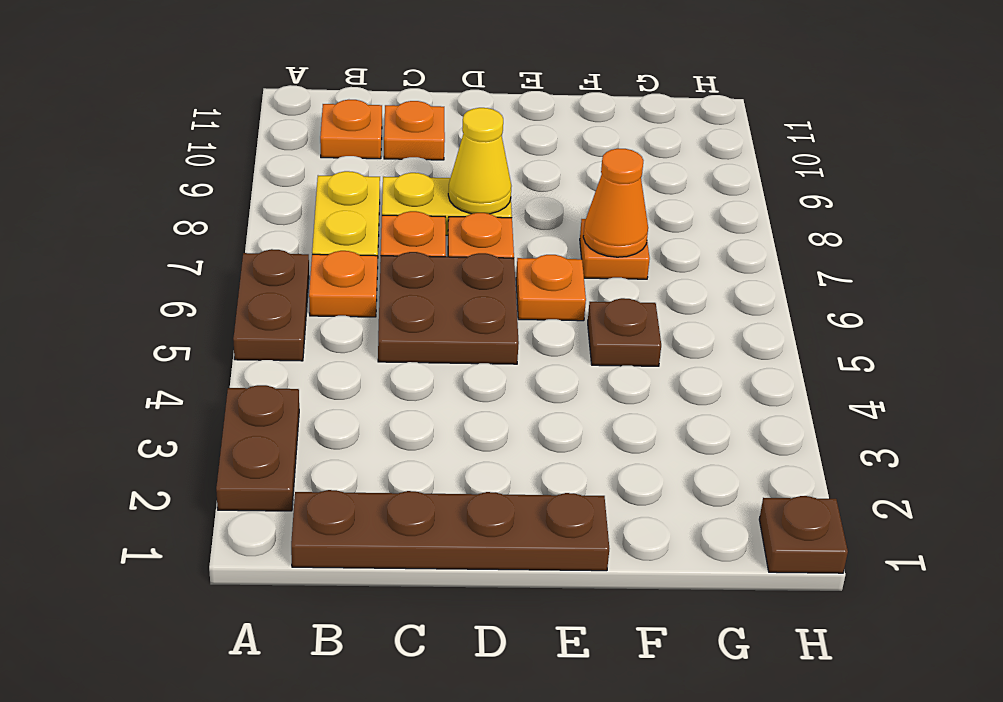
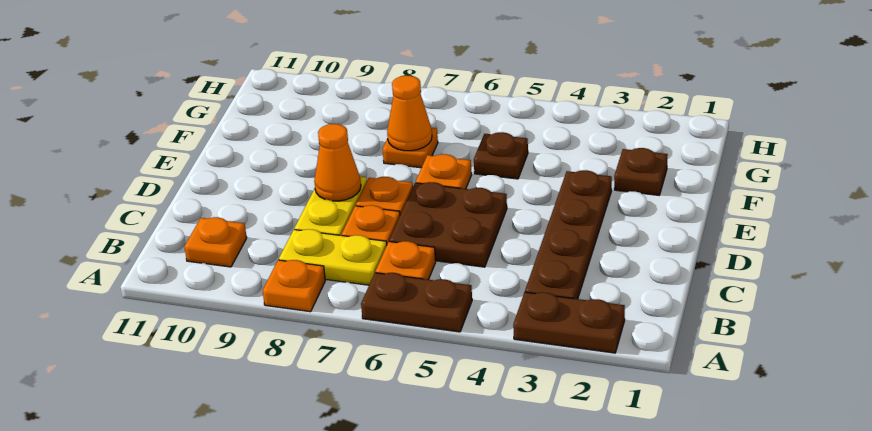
brown 1x4 plate [291,490,609,571] -> brown 1x4 plate moved to [525,170,612,299]
orange 1x1 plate [384,101,445,160] -> orange 1x1 plate moved to [263,260,325,312]
yellow 1x1 cone [448,108,511,214] -> orange 1x1 cone [314,124,361,201]
brown 1x1 plate [759,496,848,573] -> brown 1x1 plate moved to [614,148,668,195]

